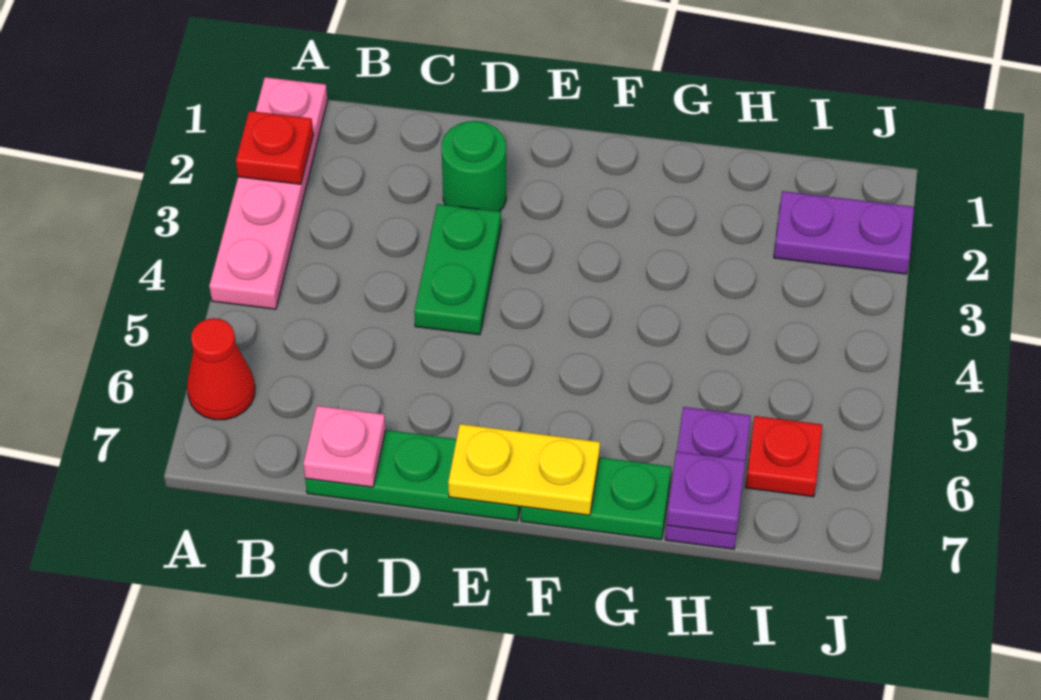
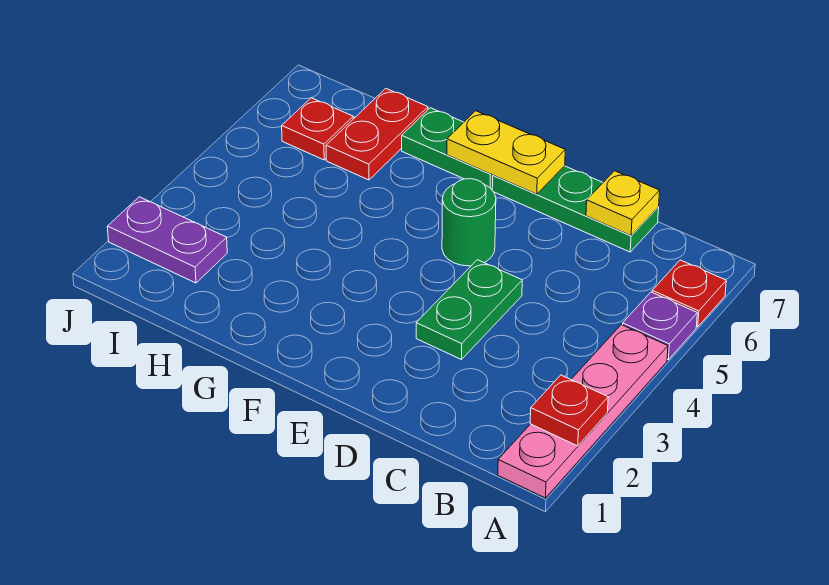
red 1x1 cone [187,318,255,420] -> red 1x1 plate [652,260,726,327]
pink 1x1 plate [303,406,386,487] -> yellow 1x1 plate [586,171,660,236]
green 1x1 round brick [442,121,506,212] -> green 1x1 round brick moved to [442,179,496,266]
purple 1x2 plate [665,407,751,549] -> red 1x2 plate [326,89,428,180]
purple 1x1 plate [667,452,745,534] -> purple 1x1 plate moved to [623,292,697,360]

